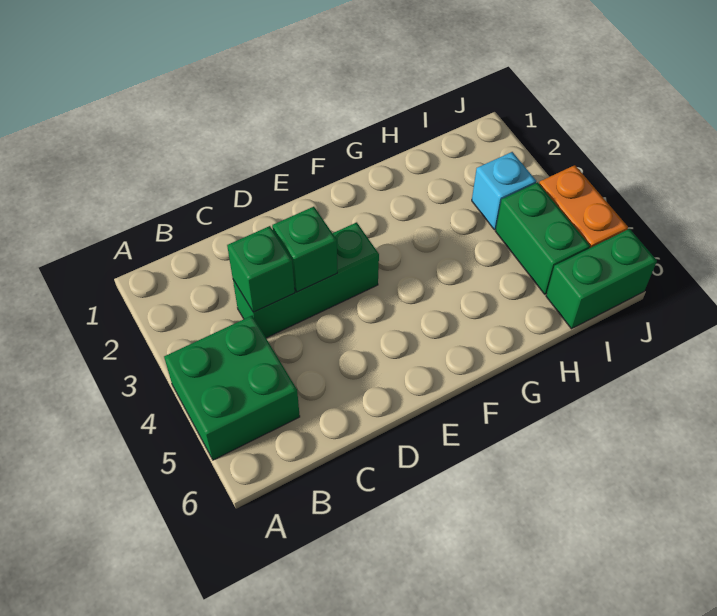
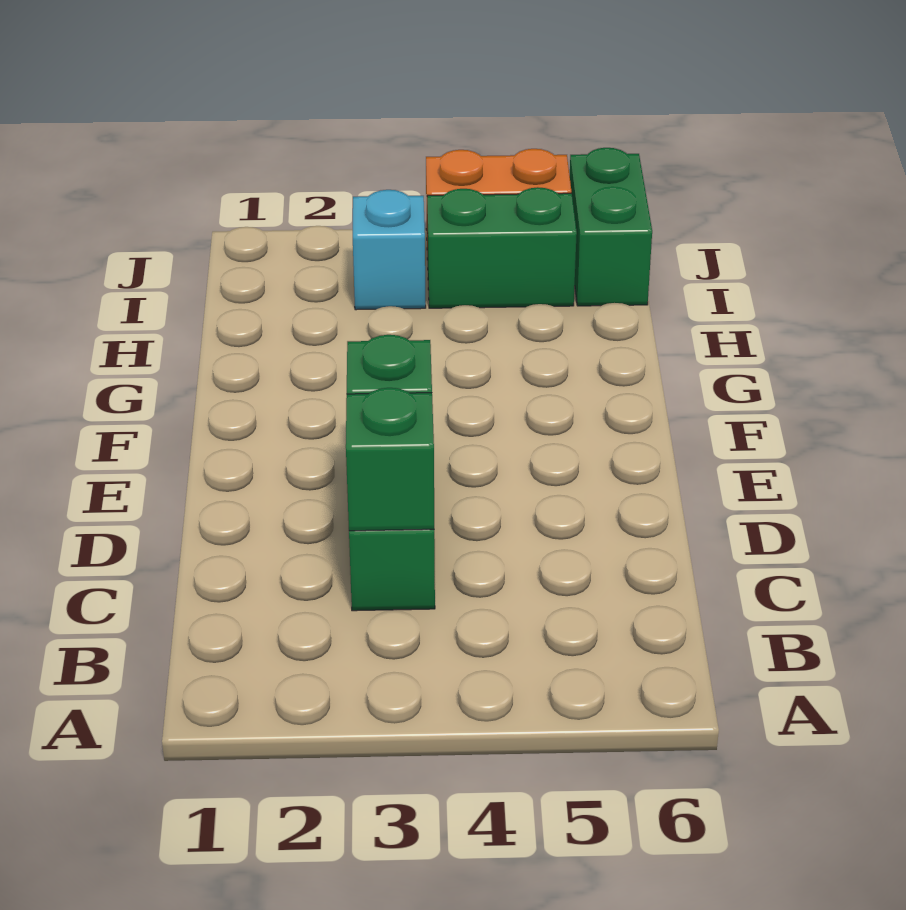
green 2x2 brick [164,316,300,460] -> none

